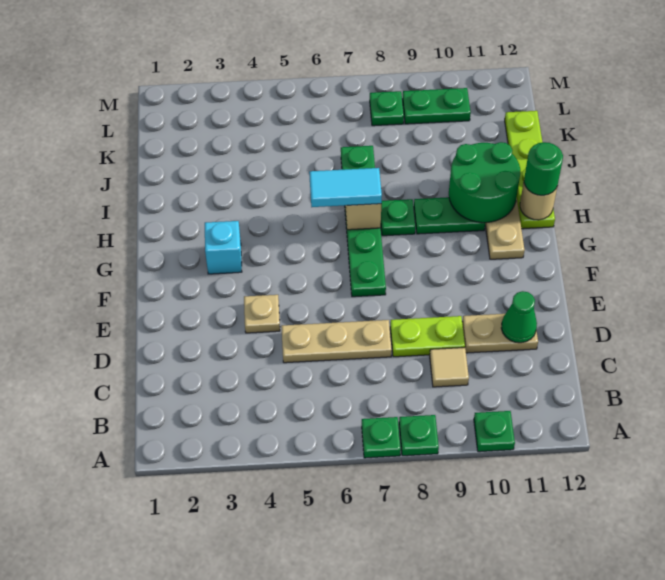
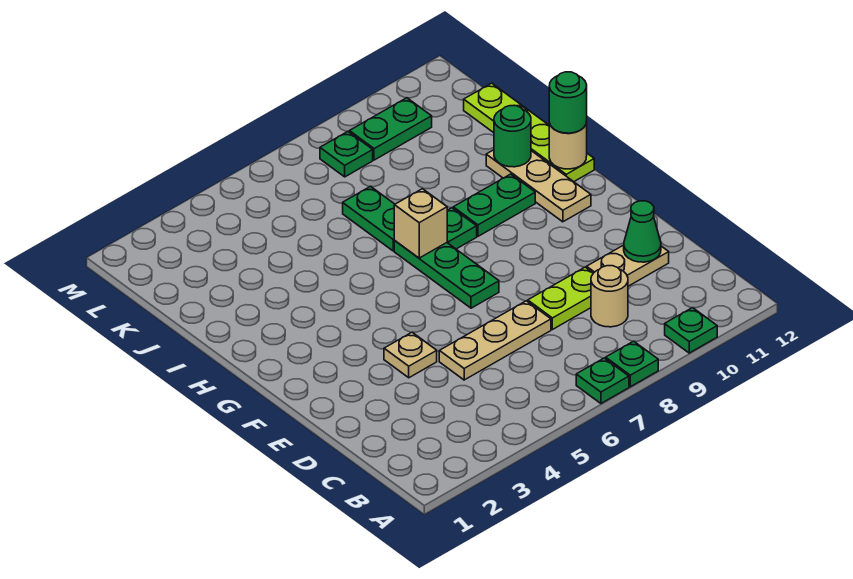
tan 1x1 tile [430,348,469,387] -> tan 1x1 round brick [591,266,628,327]
cyan 1x1 brick [205,221,242,274] -> none
cyan 1x2 tile [309,168,382,207] -> none
green 2x2 round brick [449,142,520,223] -> green 1x1 round brick [494,106,531,167]

